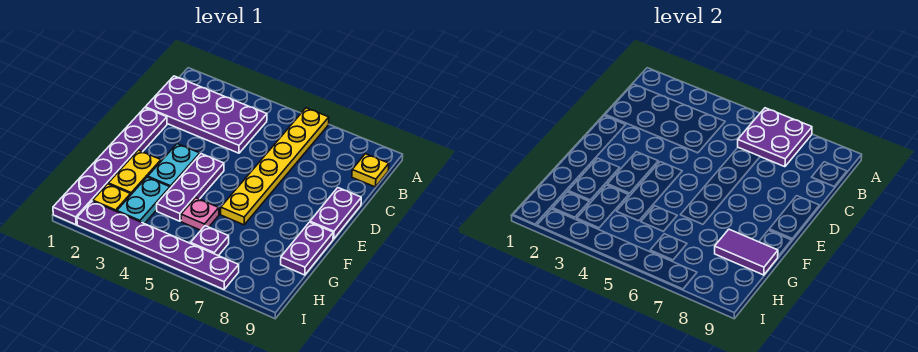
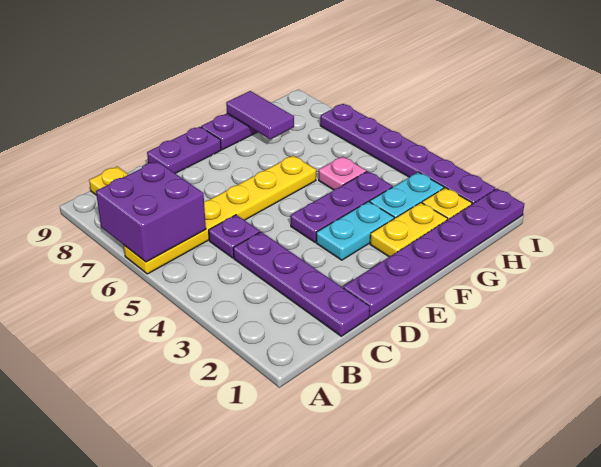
purple 2x2 plate [738,108,812,167] -> purple 2x2 brick [96,161,206,262]
purple 2x4 plate [145,76,267,153] -> purple 1x4 plate [233,232,370,336]
purple 1x1 plate [191,226,229,256] -> purple 1x1 plate moved to [209,215,260,258]

